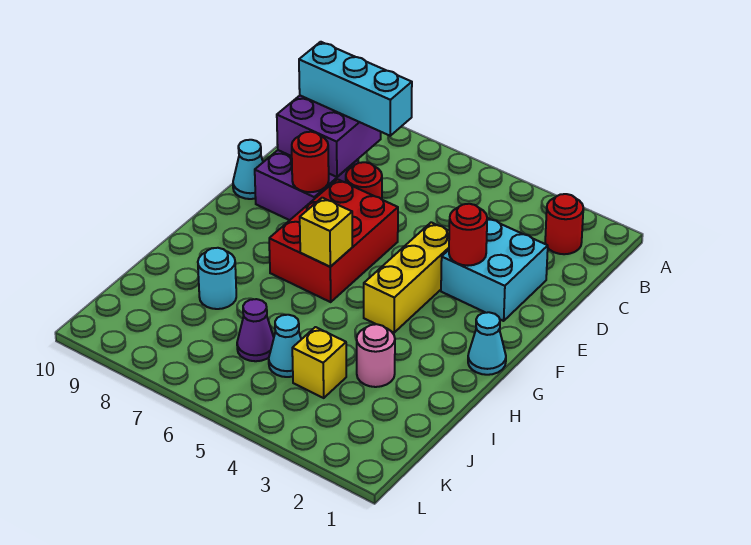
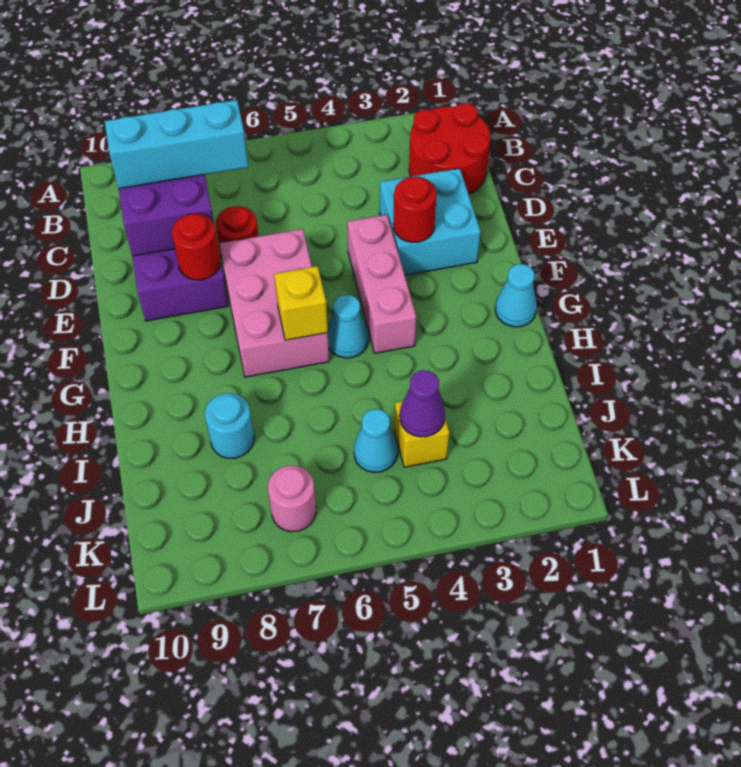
red 1x1 round brick [545,194,583,254] -> red 2x2 round brick [409,103,491,195]
yellow 1x3 brick [364,222,449,333] -> pink 1x3 brick [347,215,416,353]
red 2x3 brick [269,179,398,302] -> pink 2x3 brick [219,229,329,377]
cyan 1x1 cone [233,140,263,199] -> cyan 1x1 cone moved to [328,295,368,358]
pink 1x1 round brick [357,324,395,387] -> pink 1x1 round brick moved to [268,465,316,532]
purple 1x1 cone [237,299,274,361] -> purple 1x1 cone moved to [400,370,445,437]

